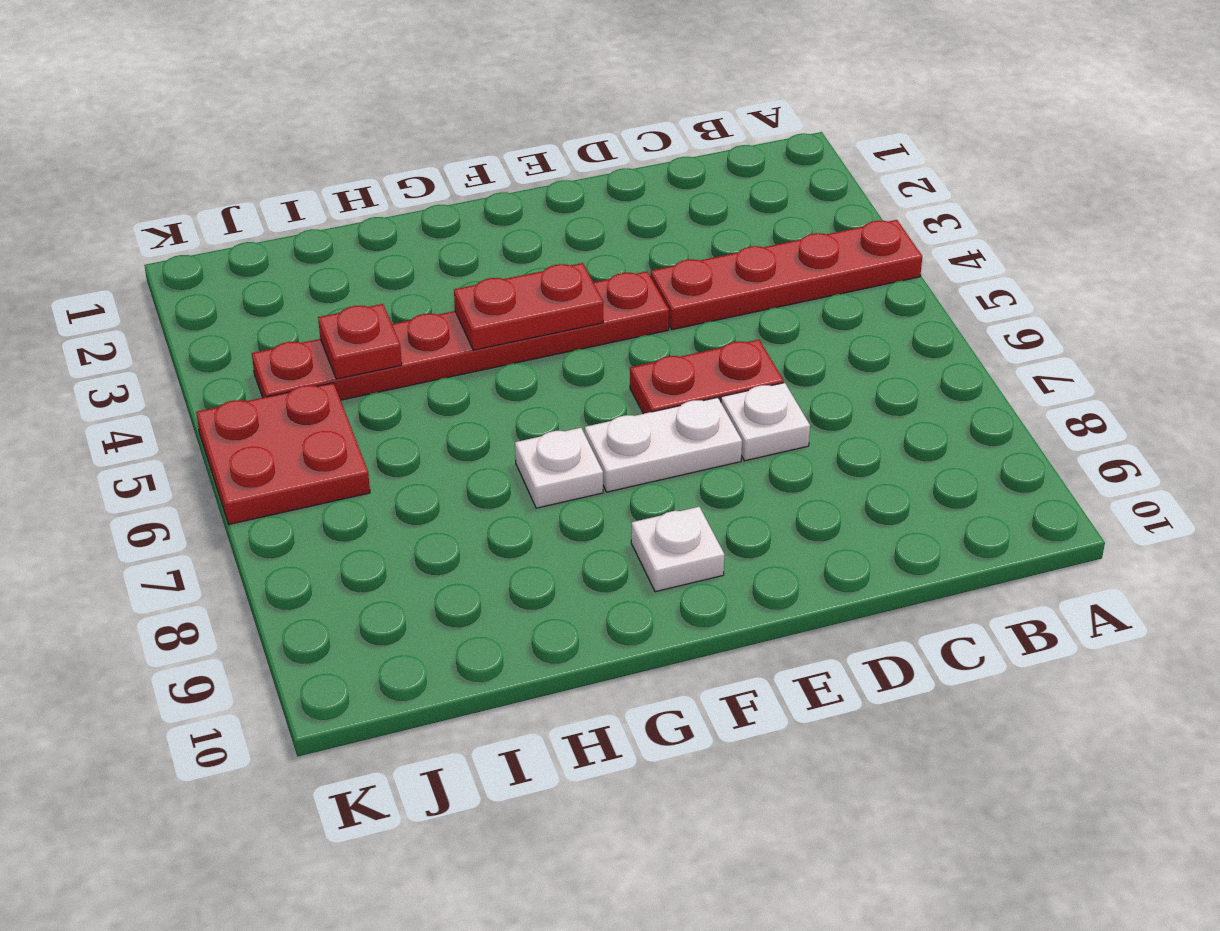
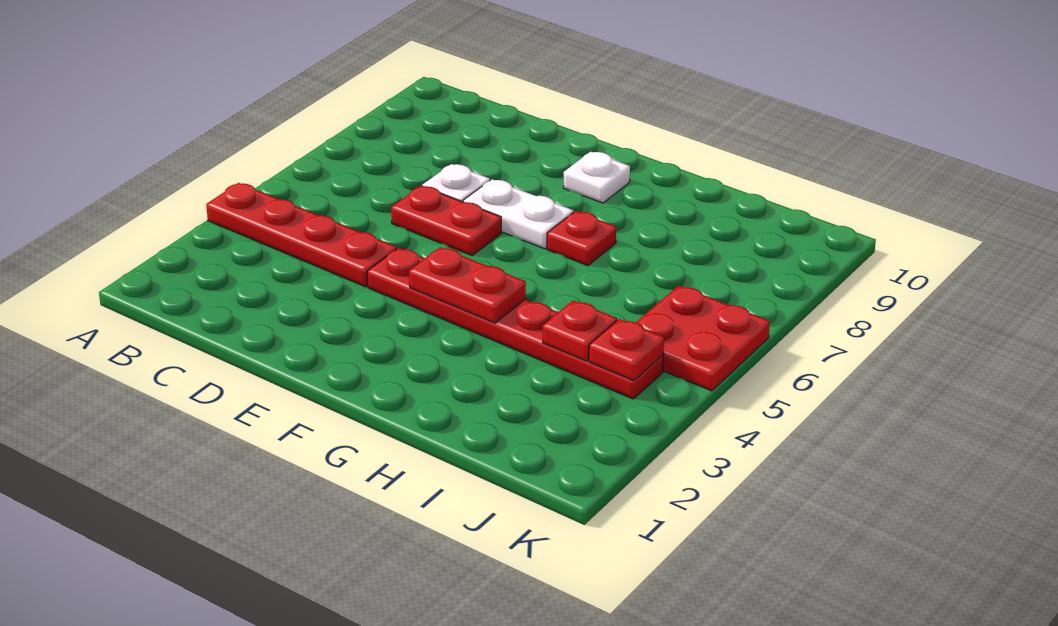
white 1x1 plate [515,428,603,508] -> red 1x1 plate [547,211,616,266]
none -> red 1x1 plate [589,319,664,381]

